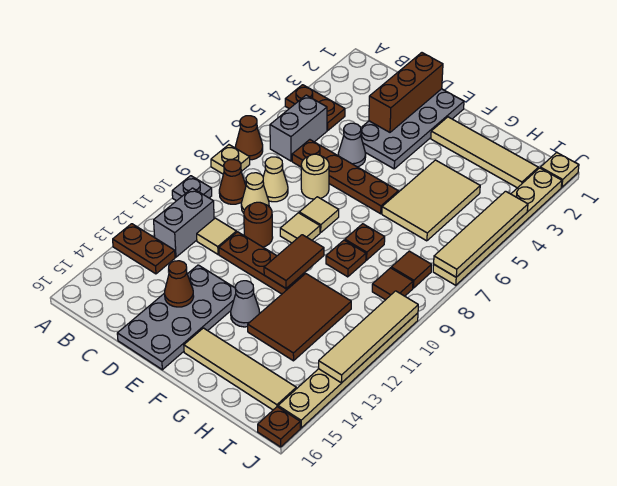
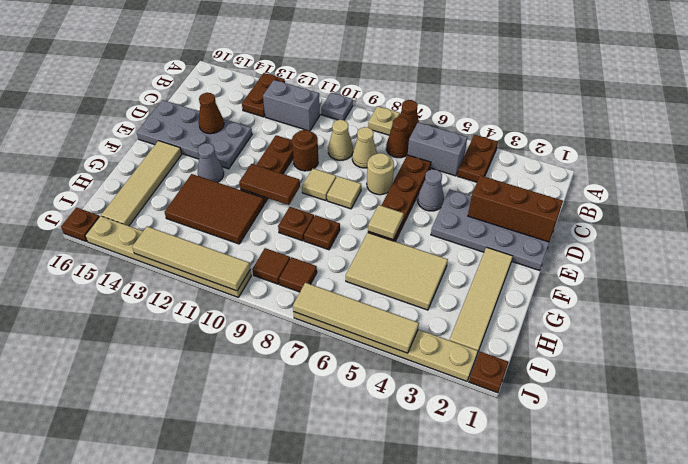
brown 1x1 cone [219,160,246,204] -> brown 1x1 cone moved to [386,117,410,158]
tan 1x1 tile [197,218,236,254] -> tan 1x1 tile moved to [368,205,404,240]
tan 1x1 plate [540,152,579,187] -> brown 1x1 plate [469,352,509,393]

